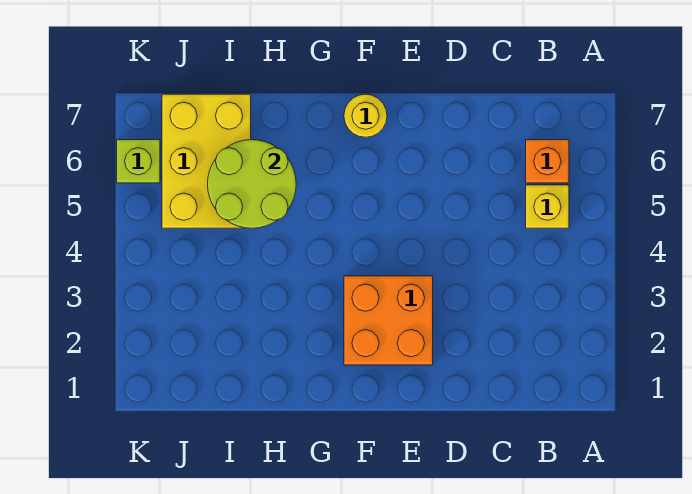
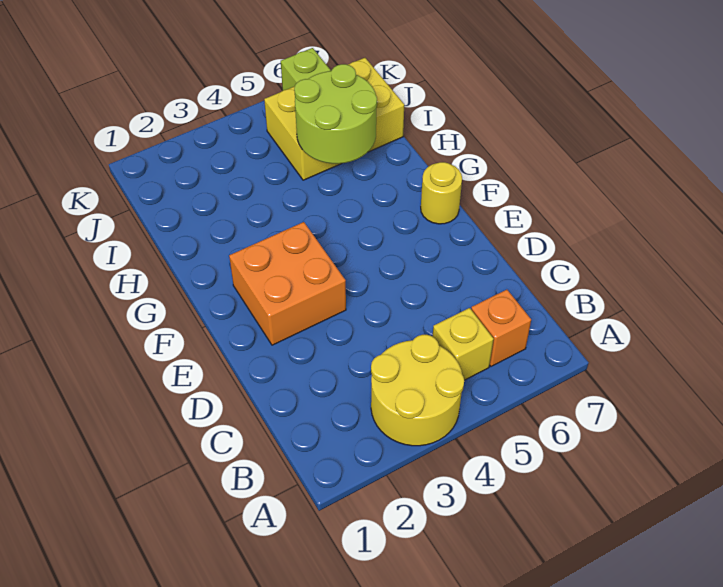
none -> yellow 2x2 round brick [371,335,464,446]

